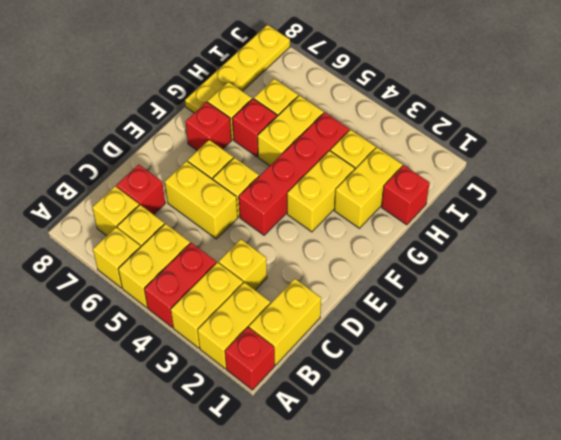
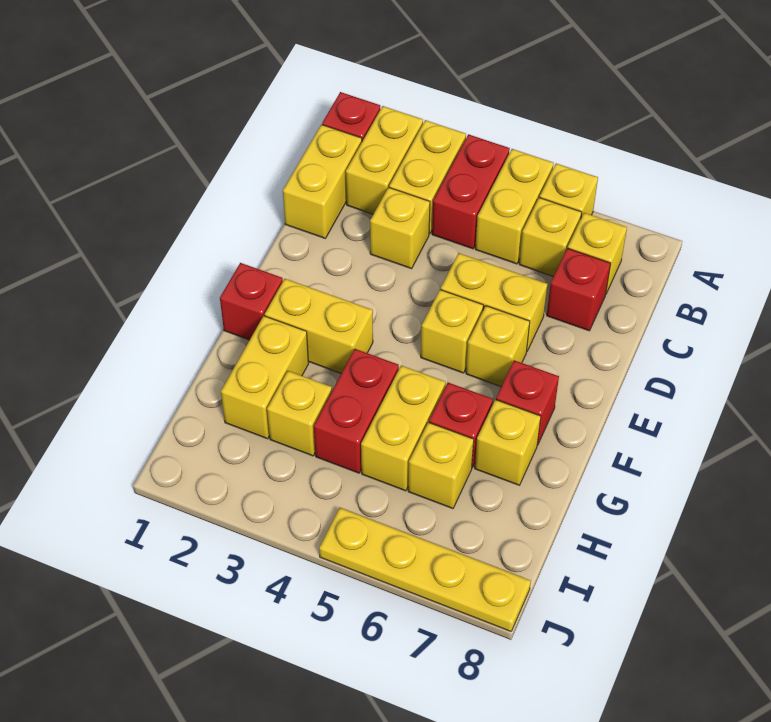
red 1x4 brick [239,113,349,235] -> red 1x2 brick [314,349,399,473]
yellow 1x2 brick [287,151,355,232] -> yellow 1x2 brick turned to [265,279,373,373]
yellow 1x4 plate [185,25,290,113] -> yellow 1x4 plate turned to [319,508,531,631]
red 1x1 brick [382,165,430,225] -> red 1x1 brick moved to [220,263,283,340]

